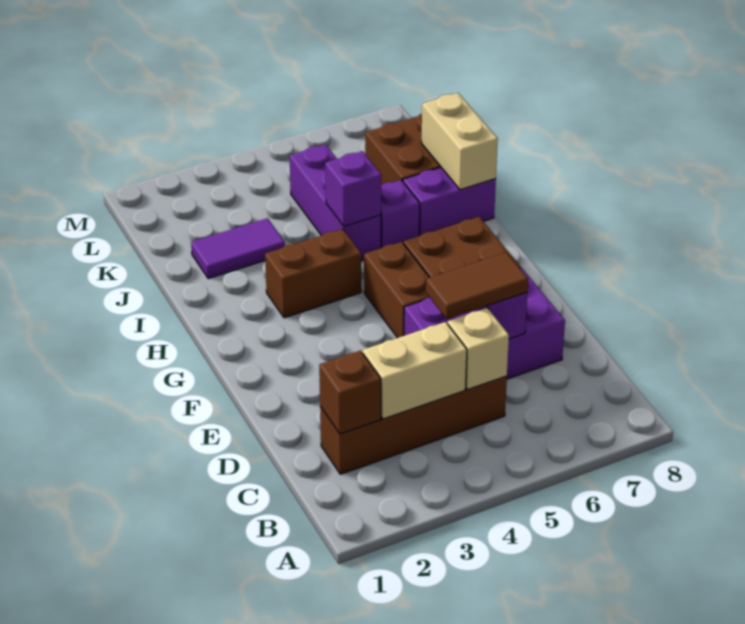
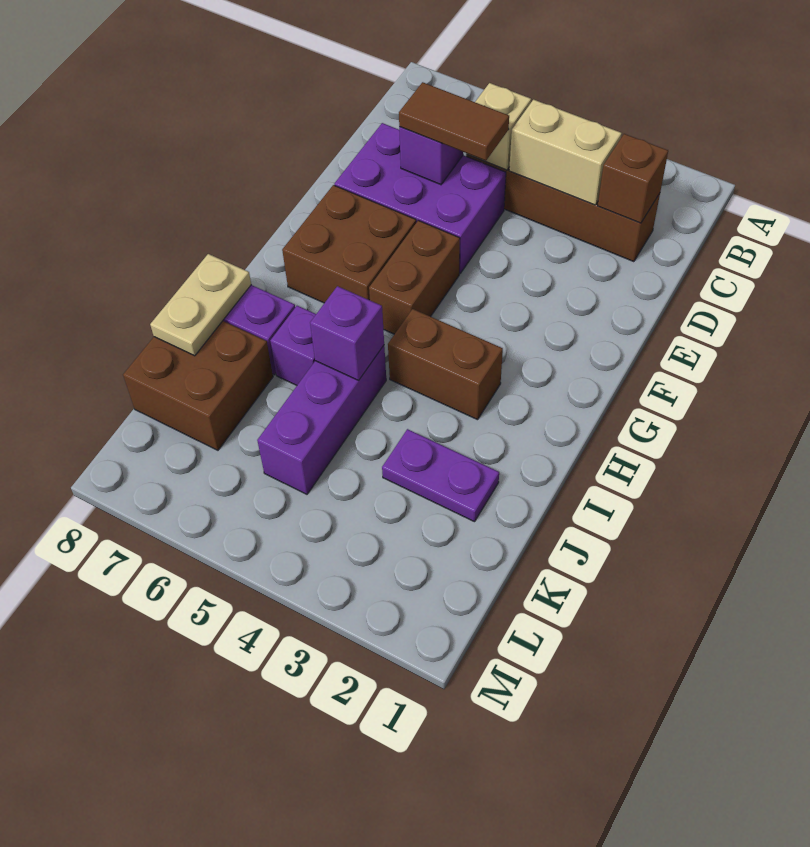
tan 1x2 brick [422,93,498,190] -> tan 1x2 plate [150,254,251,356]
purple 1x2 tile [191,218,285,279] -> purple 1x2 plate [382,429,499,522]

